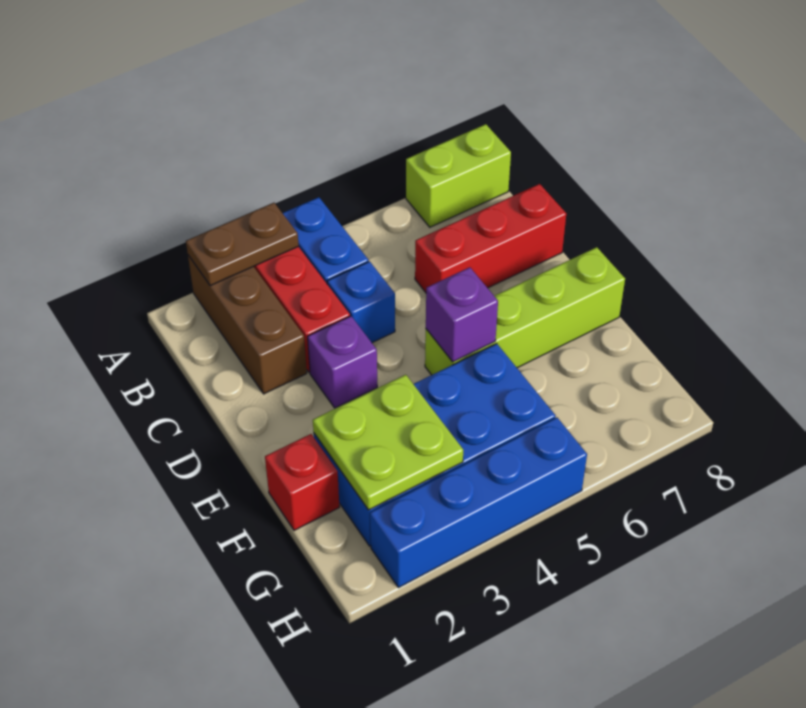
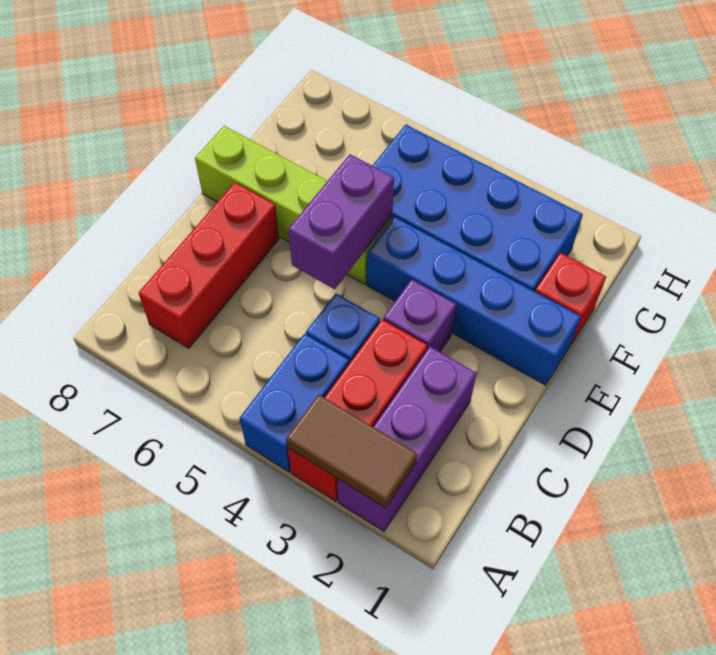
brown 1x3 brick [188,255,307,394] -> purple 1x3 brick [337,347,476,531]
brown 1x2 plate [186,203,299,286] -> brown 1x2 tile [286,395,417,508]
lime 1x2 brick [406,124,511,227] -> none
red 1x3 brick [415,184,566,292] -> red 1x3 brick turned to [138,183,279,348]
purple 1x1 brick [426,267,498,362] -> purple 1x2 brick [288,154,394,289]
lime 2x2 plate [313,375,463,510] -> none
blue 1x4 brick [370,417,587,588] -> blue 1x4 brick moved to [367,217,581,385]

